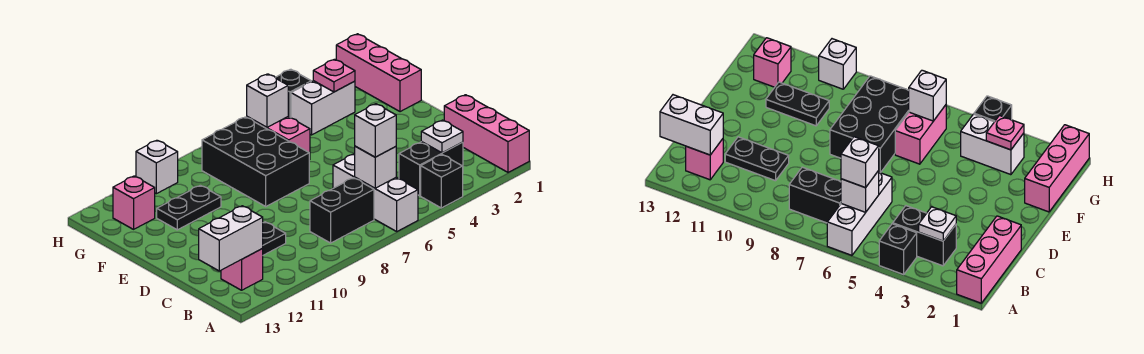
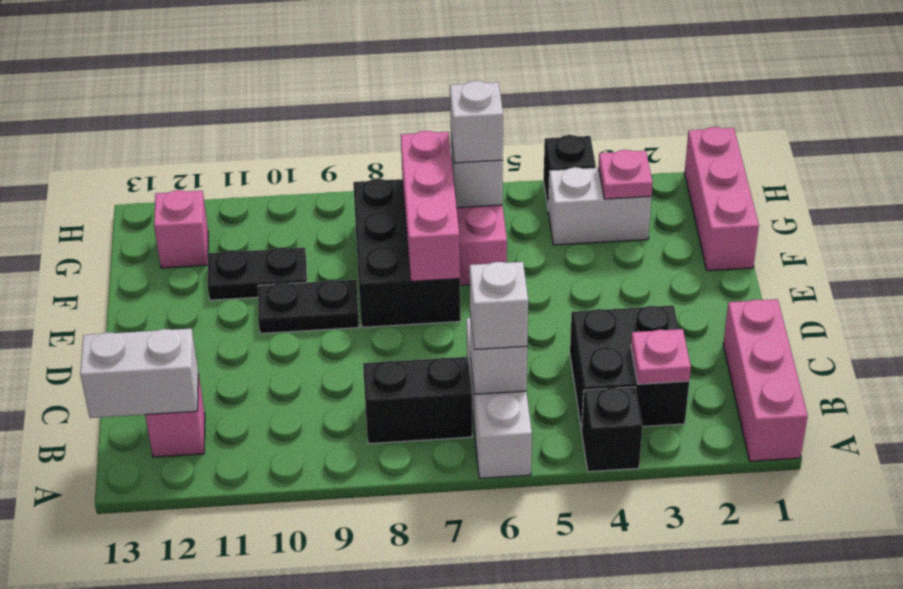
black 1x2 brick [399,142,463,196] -> black 2x2 brick [570,306,689,430]
white 1x1 plate [421,120,463,153] -> pink 1x1 plate [631,329,691,384]
black 1x2 plate [262,222,286,255] -> black 1x2 plate moved to [258,280,359,334]
none -> pink 1x3 brick [401,131,460,281]
white 1x1 brick [136,140,178,194] -> white 1x1 brick moved to [450,81,503,163]

